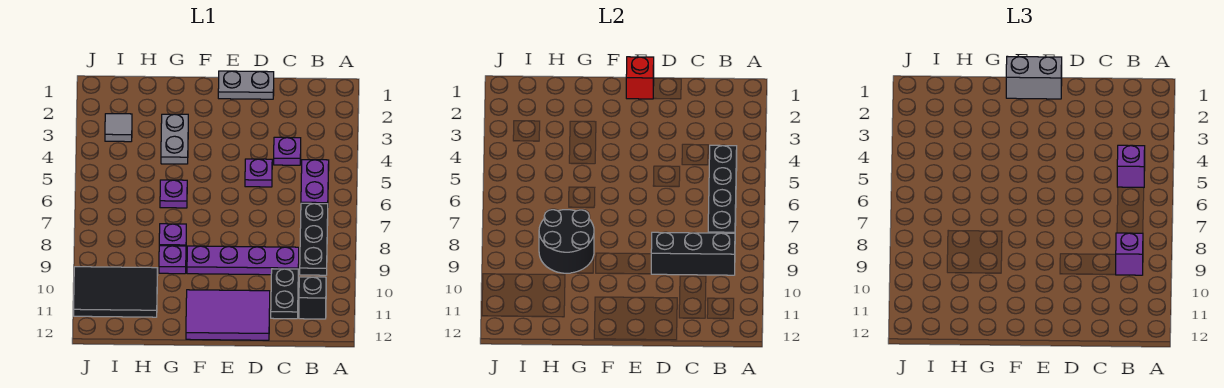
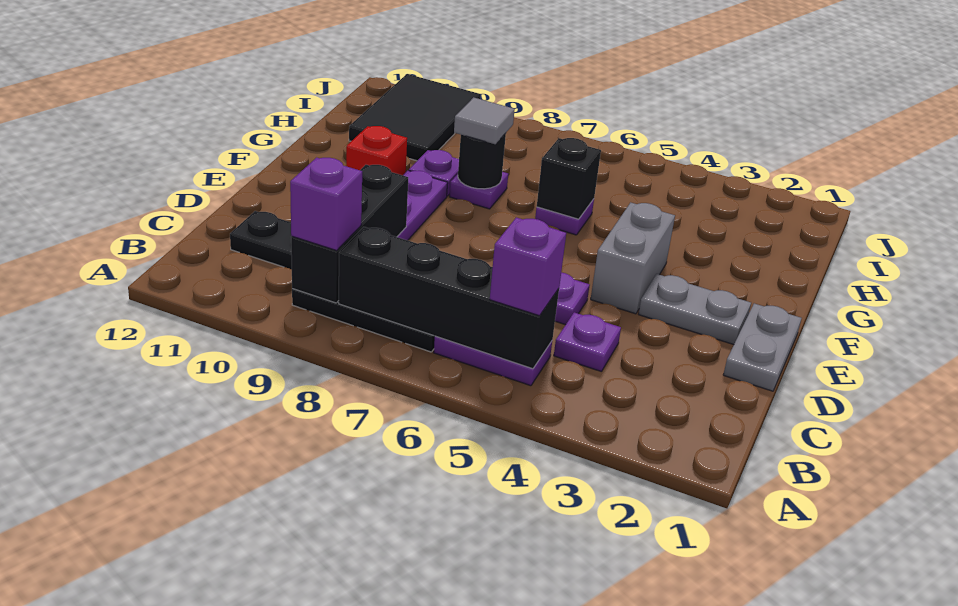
black 1x1 brick [299,277,326,319] -> black 1x1 brick moved to [537,138,601,219]
purple 2x3 tile [186,290,270,340] -> none
red 1x1 brick [626,57,654,99] -> red 1x1 brick moved to [346,126,407,175]
grey 1x2 brick [1006,56,1062,99] -> grey 1x2 brick moved to [591,202,675,314]
grey 1x2 plate [161,114,188,164] -> grey 1x2 plate moved to [639,274,751,345]
black 2x2 round brick [539,210,594,273] -> black 1x1 round brick [458,133,506,189]
grey 1x1 tile [105,114,132,142] -> grey 1x1 tile moved to [454,97,515,144]

